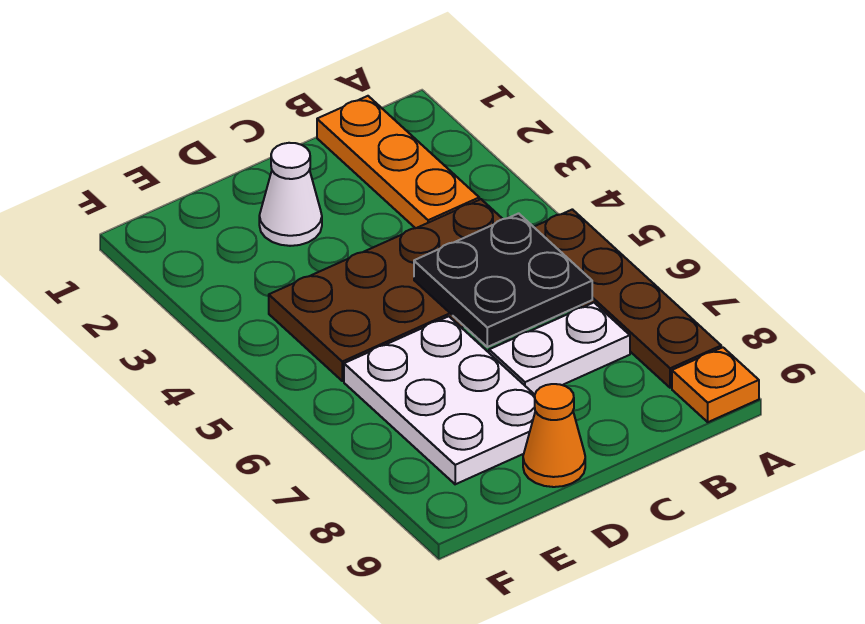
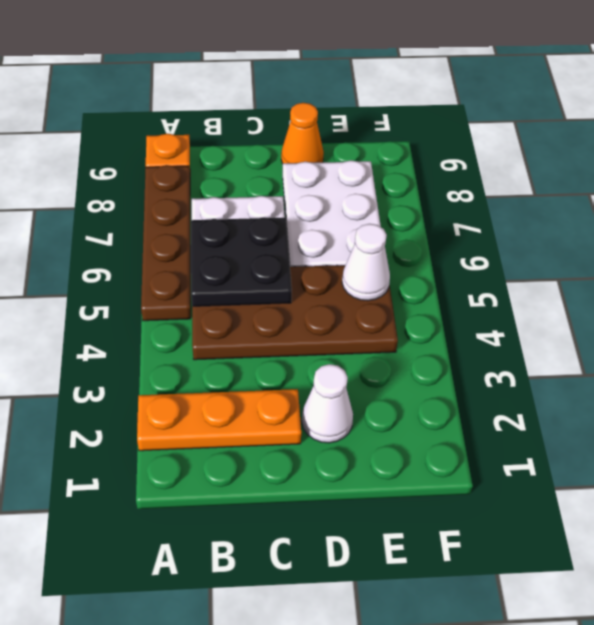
orange 1x3 plate [317,96,479,228] -> orange 1x3 plate turned to [137,389,301,451]
none -> white 1x1 cone [342,224,390,301]

